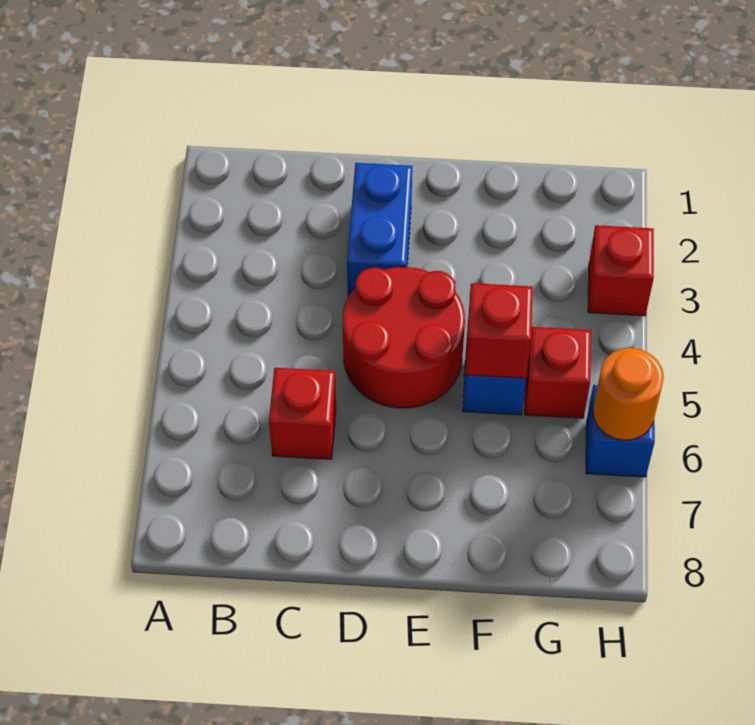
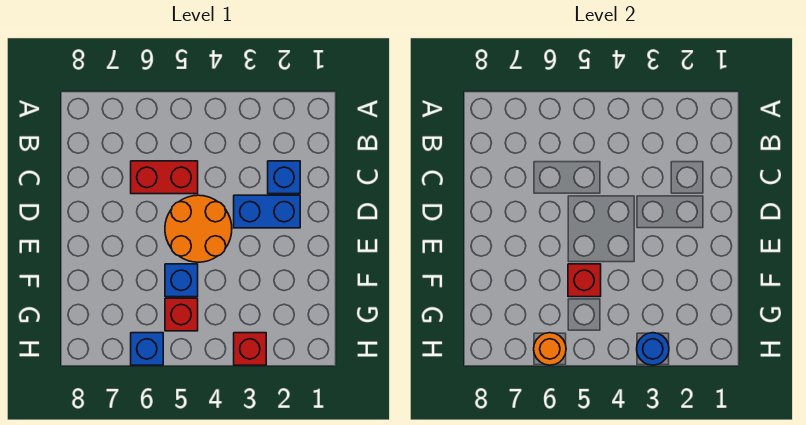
none -> blue 1x1 brick [268,161,300,194]
red 1x1 brick [269,368,336,459] -> red 1x2 brick [131,161,198,194]
red 2x2 round brick [343,267,465,408] -> orange 2x2 round brick [165,195,232,262]
none -> blue 1x1 round brick [637,333,669,365]

